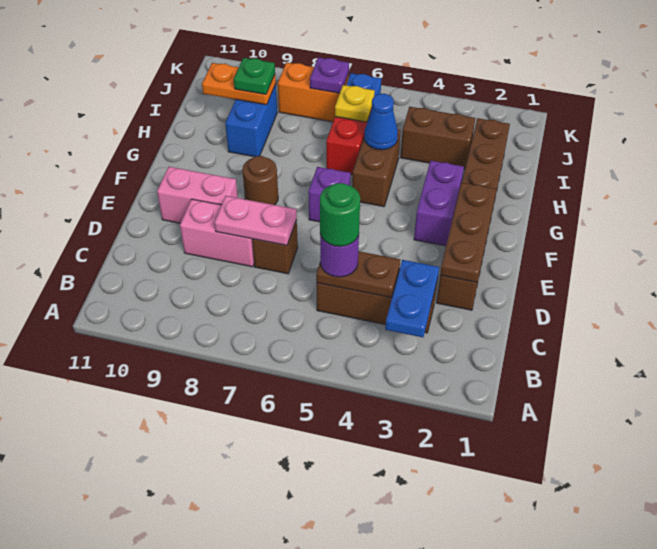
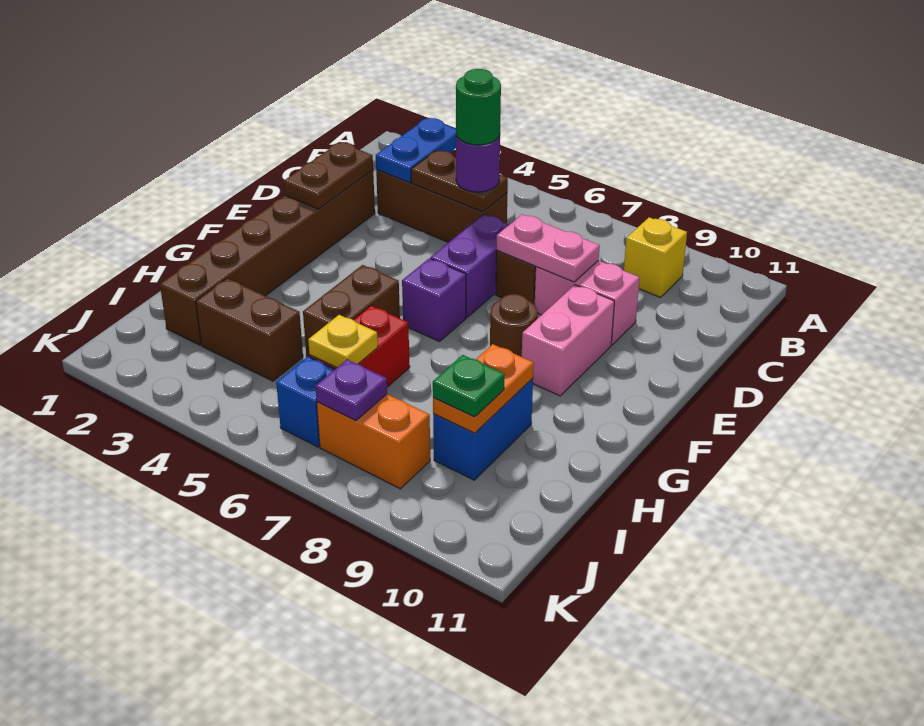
none -> yellow 1x1 brick [624,217,687,297]
brown 1x3 plate [440,182,496,282] -> brown 1x2 plate [284,142,373,209]
pink 1x2 brick [157,167,238,223] -> pink 1x2 brick turned to [522,285,614,396]
purple 1x2 brick [414,161,464,246] -> purple 1x2 brick moved to [431,214,509,317]
blue 1x1 cone [364,94,398,150] -> none
orange 1x2 plate [202,63,276,105] -> orange 1x2 plate turned to [433,344,534,433]

